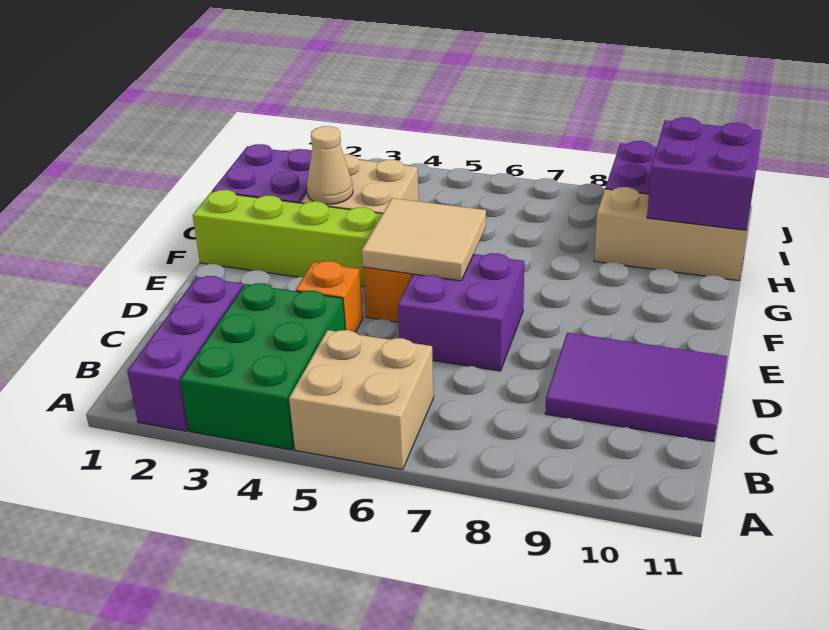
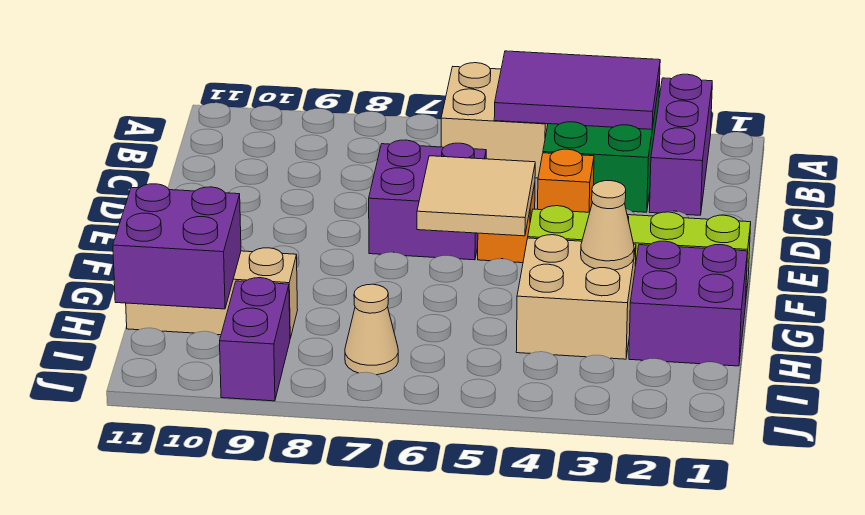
purple 2x3 tile [545,333,727,442] -> purple 2x3 tile moved to [494,51,660,129]
none -> tan 1x1 cone [345,284,398,375]

